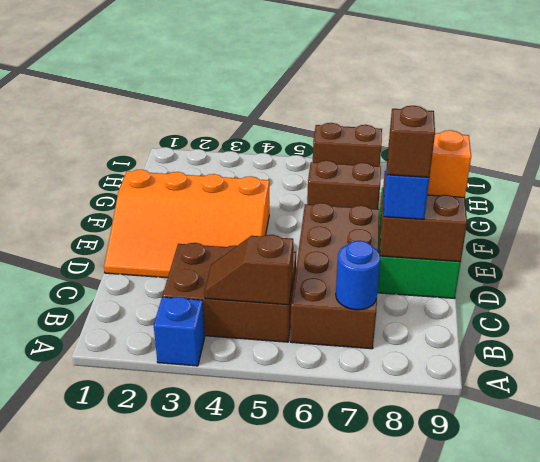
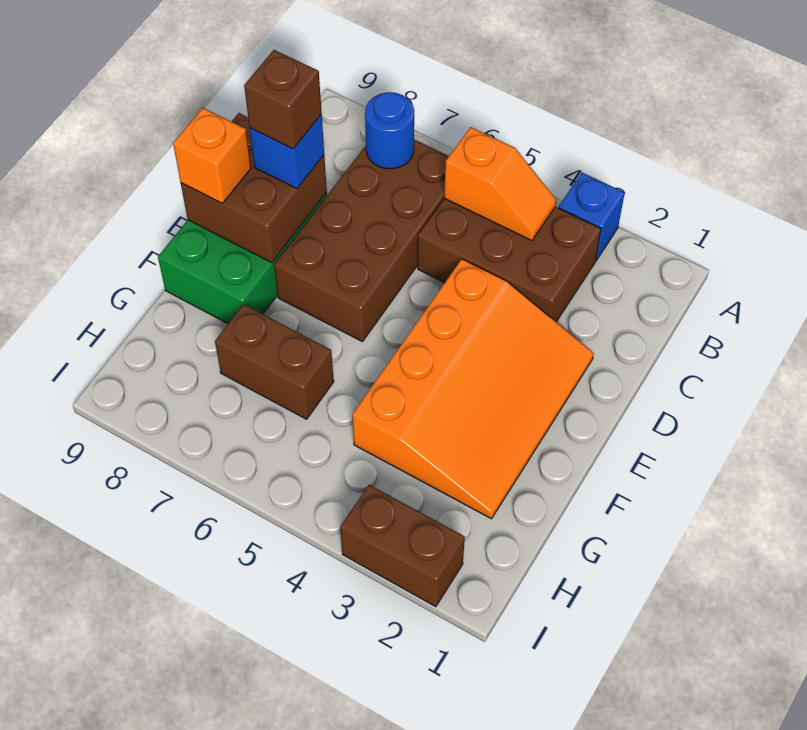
brown 1x2 slope [205,235,293,305] -> orange 1x2 slope [444,127,556,241]
orange 3x4 slope [104,170,269,278] -> orange 3x4 slope turned to [352,259,594,519]
brown 1x2 brick [313,123,382,166] -> brown 1x2 brick moved to [340,485,465,607]

